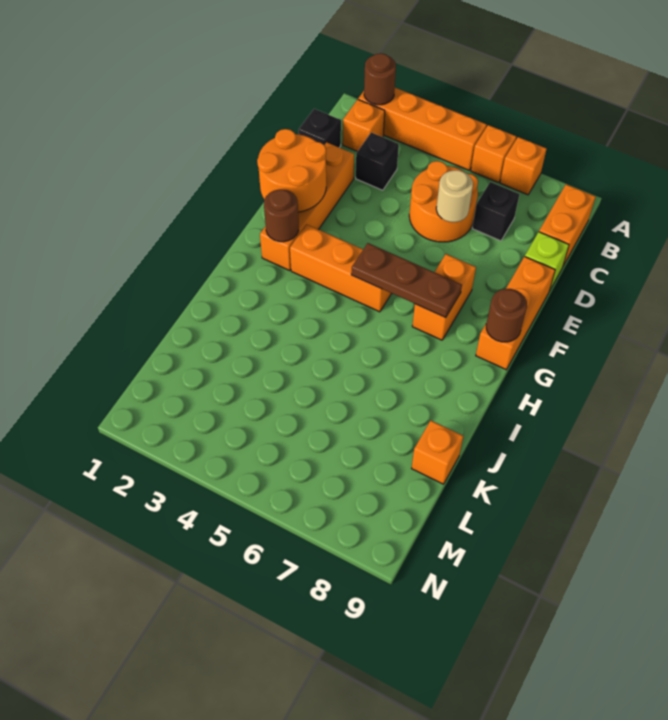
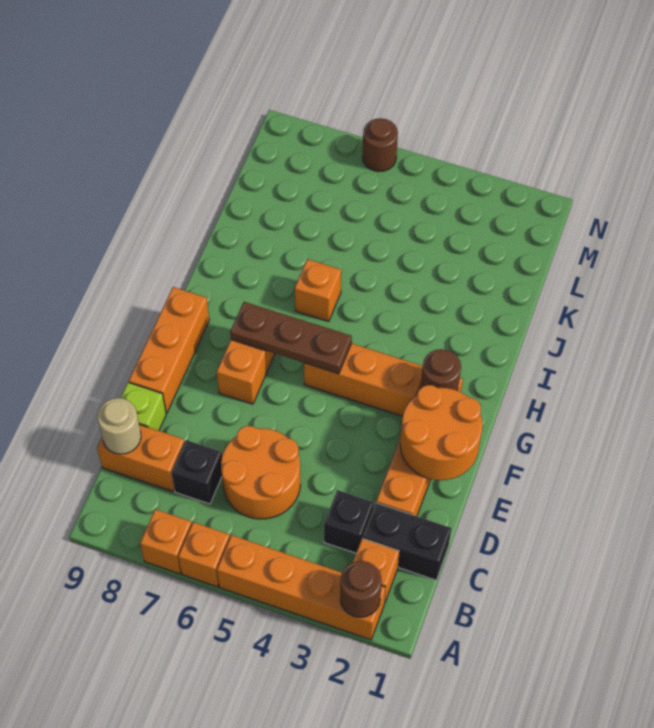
orange 1x2 brick [539,184,596,266] -> orange 1x2 brick turned to [97,424,185,491]
black 1x1 brick [299,109,341,148] -> black 1x2 brick [363,503,451,580]
tan 1x1 round brick [436,170,473,222] -> tan 1x1 round brick moved to [98,398,141,454]
brown 1x1 round brick [486,289,527,342] -> brown 1x1 round brick moved to [363,118,398,172]
orange 1x1 brick [412,421,463,484] -> orange 1x1 brick moved to [295,259,341,321]

